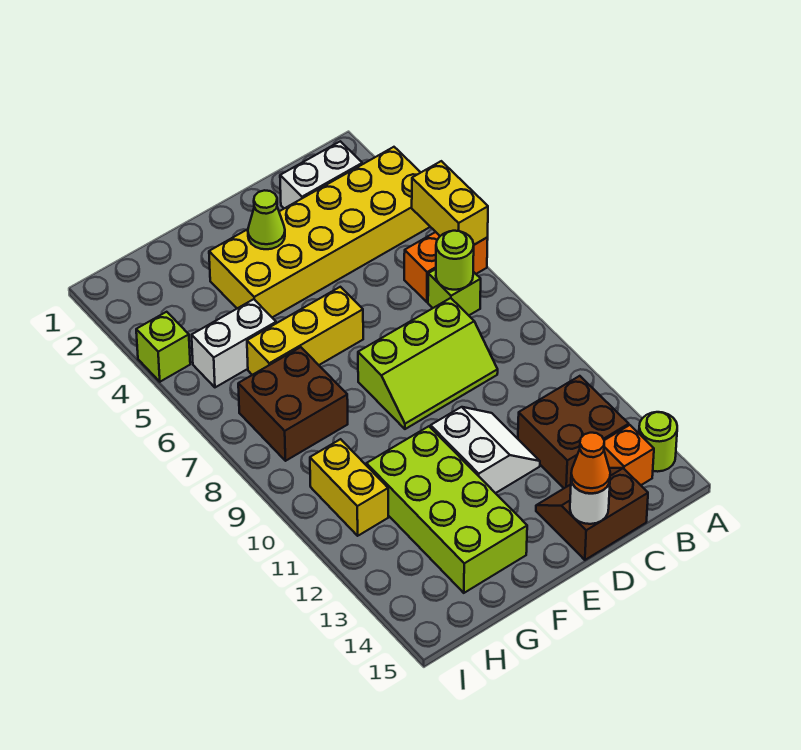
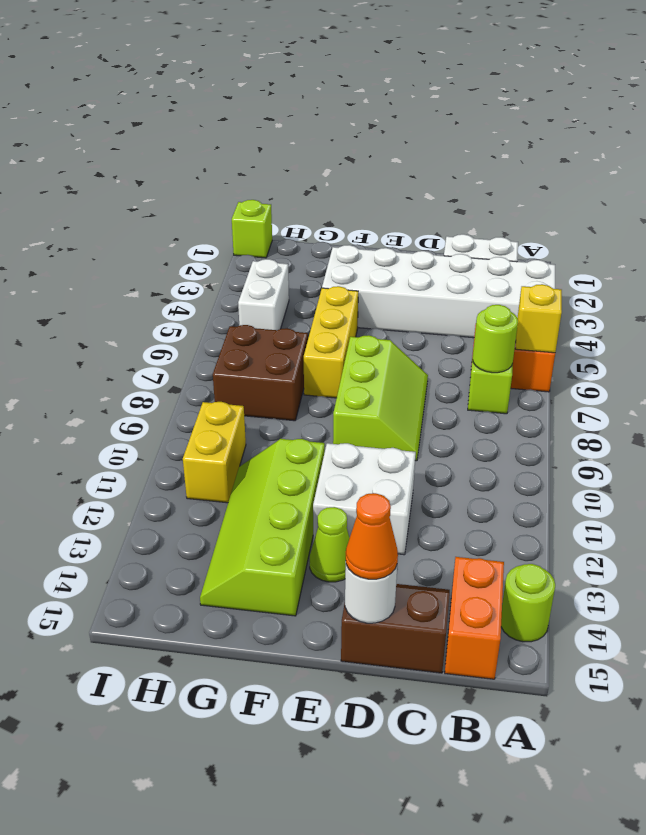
yellow 2x6 brick [209,147,430,317] -> white 2x6 brick [322,245,555,338]
yellow 1x2 brick [412,161,488,245] -> yellow 1x1 brick [515,284,562,353]
brown 2x2 brick [518,376,629,488] -> none
orange 1x1 brick [604,425,654,485] -> orange 1x2 brick [445,557,504,679]
lime 2x3 slope [358,298,498,429] -> lime 2x3 slope turned to [333,335,428,461]
white 2x2 slope [431,407,540,493] -> white 2x2 brick [313,443,416,555]
lime 1x1 cone [248,190,285,249] -> lime 1x1 cone moved to [310,507,350,582]
yellow 1x3 brick [247,287,363,375] -> yellow 1x3 brick turned to [304,286,358,398]
lime 2x4 brick [366,426,527,593] -> lime 2x4 slope [200,439,325,616]
white 1x2 brick [192,299,276,387] -> white 1x2 brick turned to [238,259,289,330]
lime 1x1 brick [136,312,190,382] -> lime 1x1 brick moved to [232,200,272,258]

